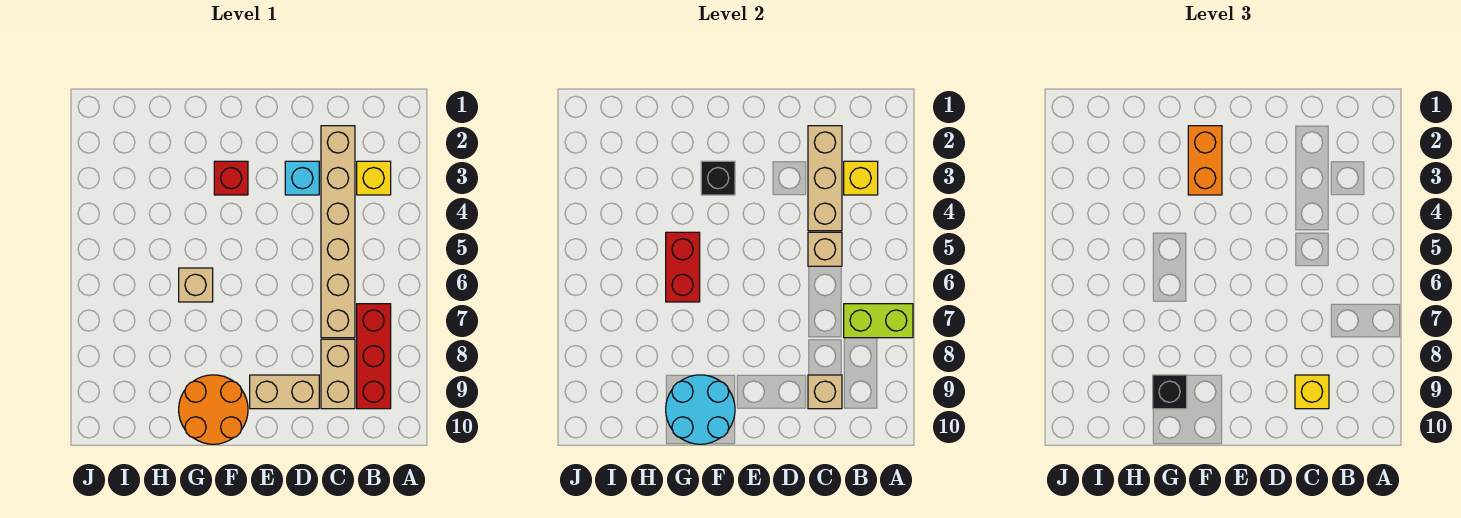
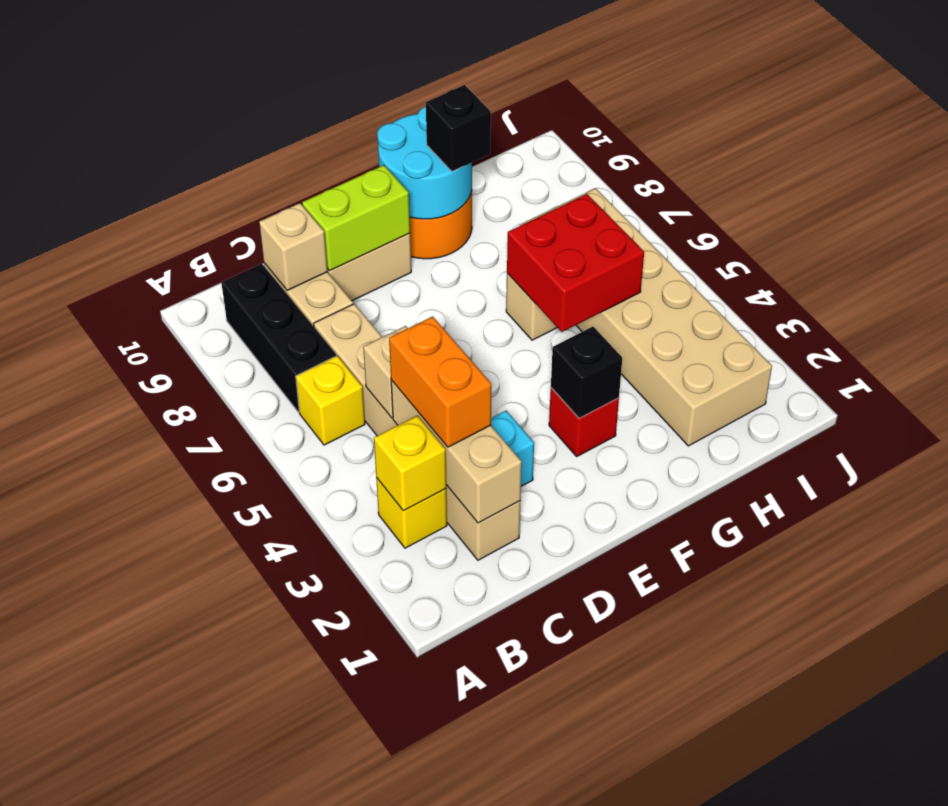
lime 1x2 brick [844,304,913,338] -> lime 1x2 brick moved to [302,165,410,271]
red 1x3 brick [357,304,391,409] -> black 1x3 brick [221,264,336,413]
yellow 1x1 brick [1295,375,1329,409] -> yellow 1x1 brick moved to [296,356,365,445]
orange 1x2 brick [1188,126,1222,195] -> orange 1x2 brick moved to [389,316,491,447]
red 1x2 brick [666,232,700,302] -> red 2x2 brick [507,194,644,332]
none -> tan 2x6 brick [520,188,772,446]

